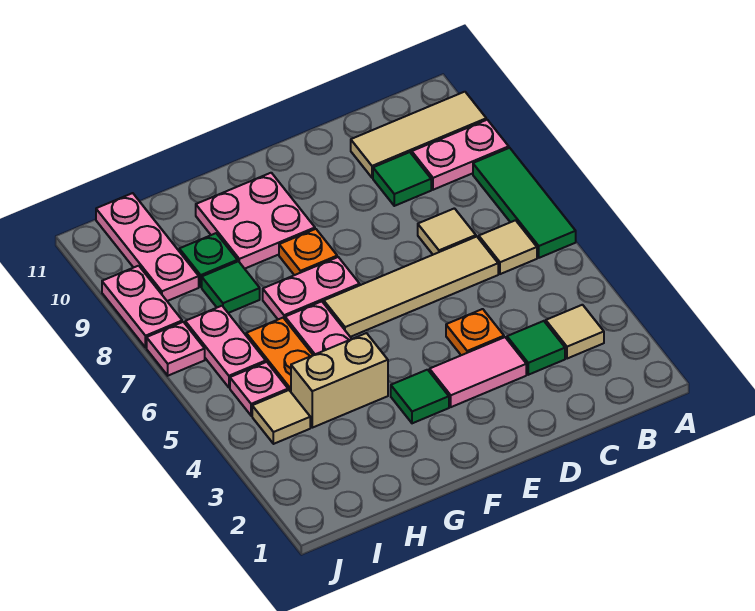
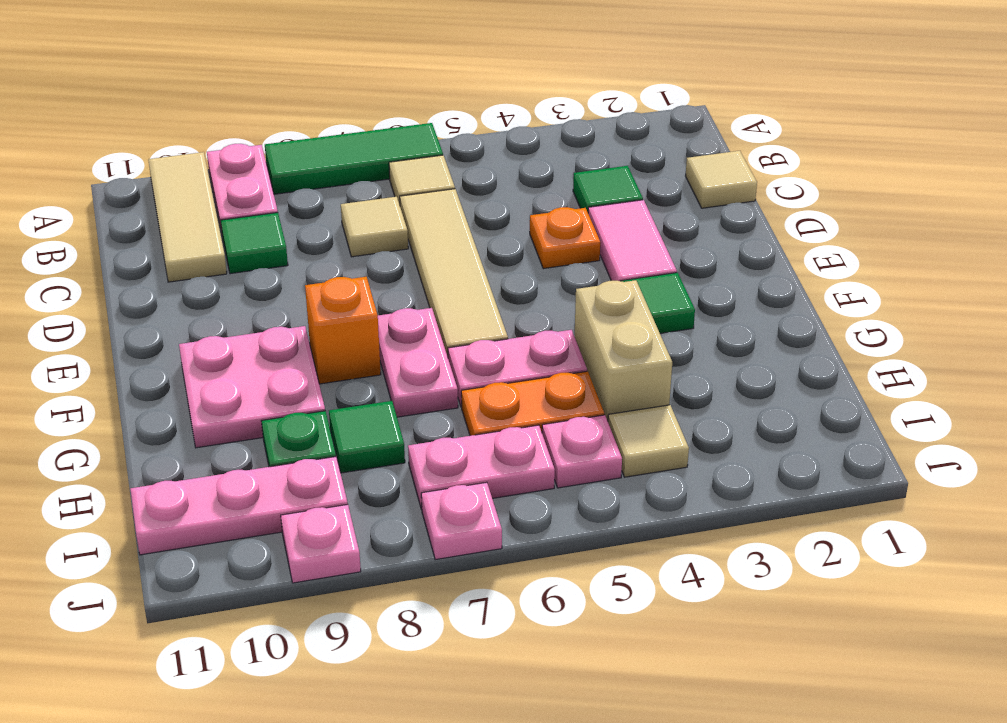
tan 1x1 tile [546,305,604,359] -> tan 1x1 tile moved to [686,151,757,208]
orange 1x1 plate [279,229,337,275] -> orange 1x1 brick [305,277,381,384]
pink 1x2 plate [102,266,182,348] -> pink 1x1 plate [281,504,361,583]

